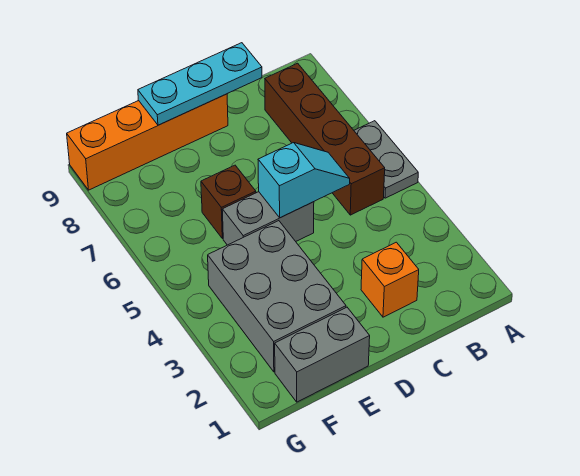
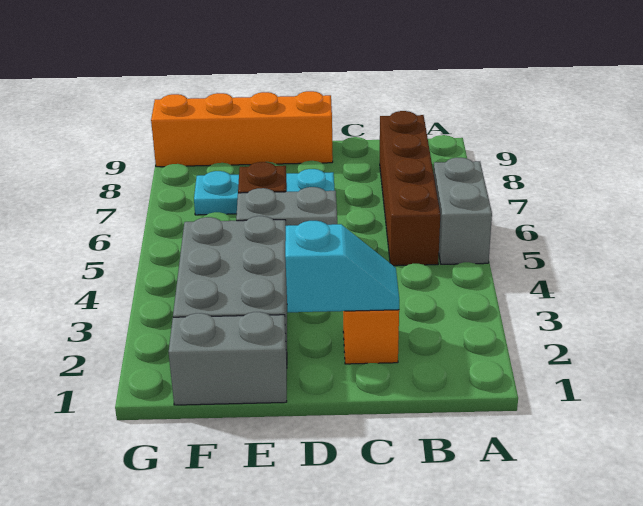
grey 1x2 plate [354,121,418,198] -> grey 1x2 brick [434,158,492,264]
cyan 1x2 slope [258,143,350,218] -> cyan 1x2 slope moved to [285,221,399,312]
cyan 1x3 plate [138,43,262,125] -> cyan 1x3 plate moved to [194,169,335,215]

